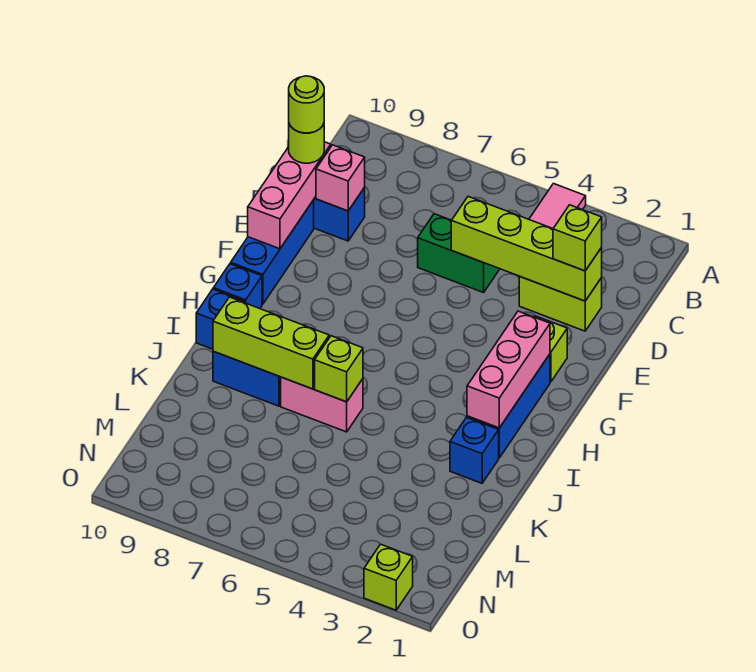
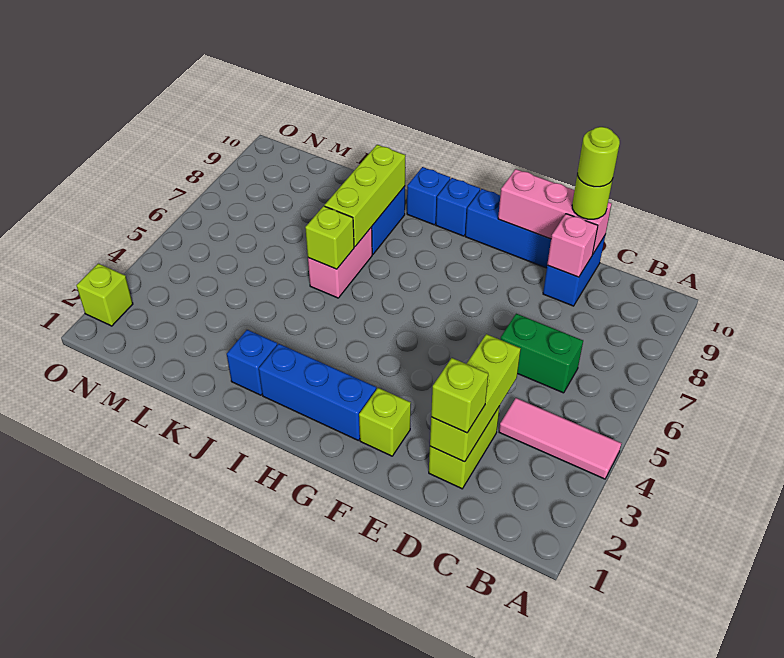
lime 1x4 brick [451,197,602,301] -> lime 1x3 brick [430,334,521,462]
green 1x2 brick [418,214,499,293] -> green 1x2 brick turned to [501,314,583,393]
pink 1x3 brick [467,311,550,428] -> none

